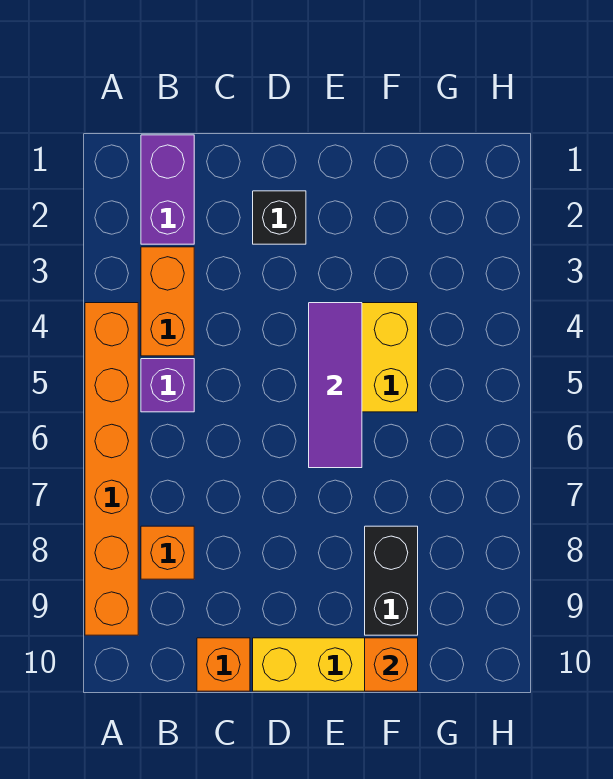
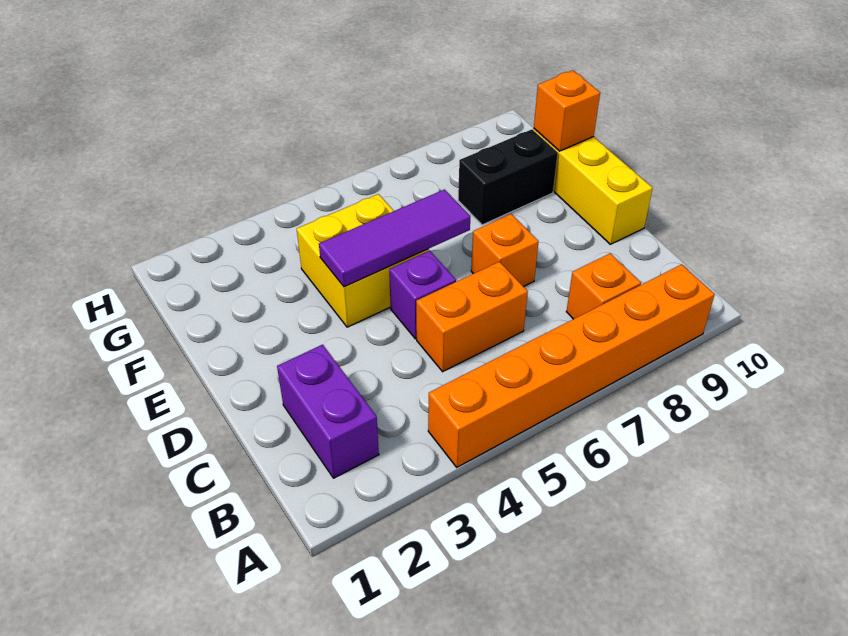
purple 1x2 brick [141,135,194,244] -> purple 1x2 brick turned to [277,345,379,478]
orange 1x2 brick [141,247,194,356] -> orange 1x2 brick moved to [416,262,528,372]
purple 1x1 brick [141,359,194,412] -> purple 1x1 brick moved to [389,251,456,339]
orange 1x1 brick [197,638,250,691] -> orange 1x1 brick moved to [471,214,539,287]
black 1x1 brick [253,191,306,244] -> none

